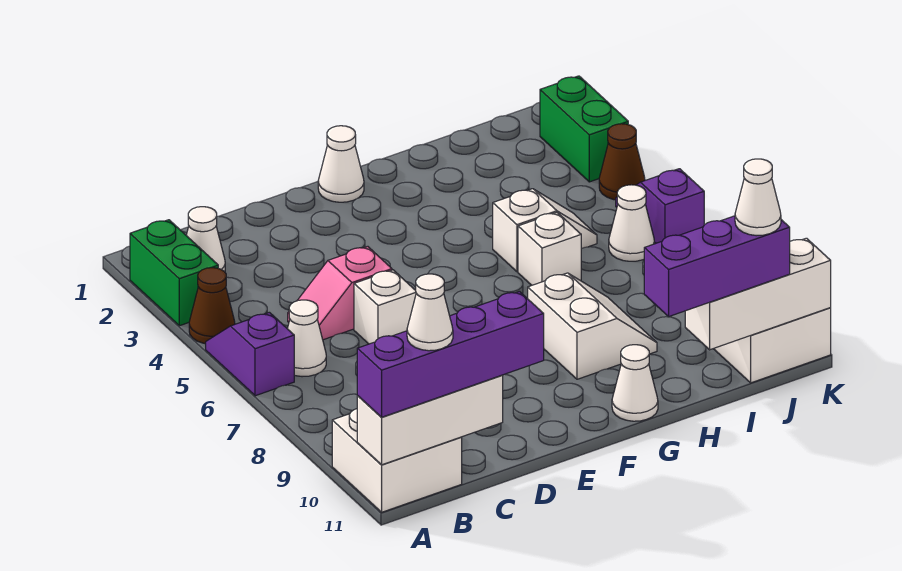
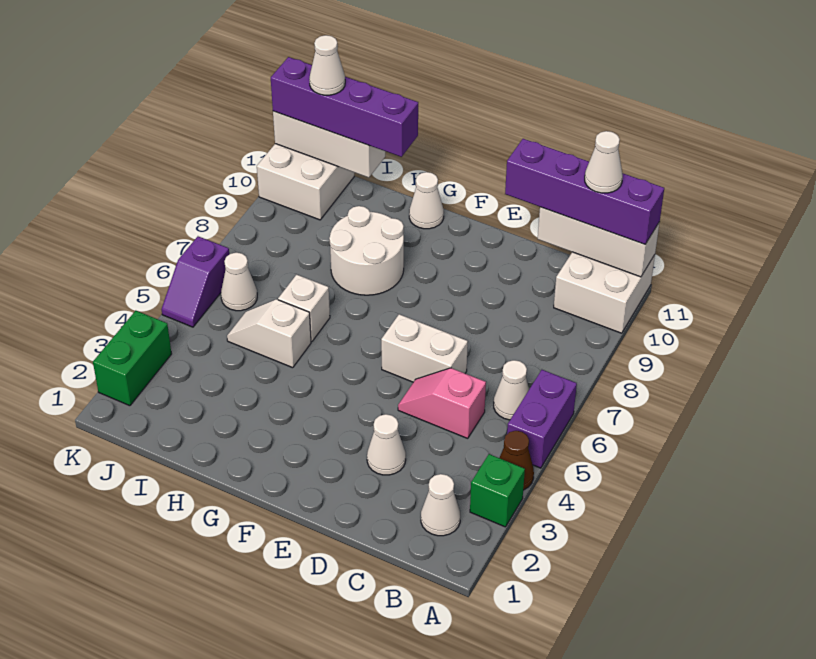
green 1x2 brick [130,220,218,326] -> green 1x1 brick [470,454,525,527]
purple 1x2 slope [206,312,294,396] -> purple 1x2 brick [507,370,577,468]
pink 1x2 slope [288,247,392,340] -> pink 1x2 slope turned to [398,368,486,438]
white 1x1 brick [354,270,416,344] -> white 1x2 brick [381,314,468,382]
white 1x1 cone [318,126,364,202] -> white 1x1 cone moved to [367,414,406,475]
white 2x2 slope [528,273,657,379] -> white 2x2 round brick [329,206,404,295]
purple 1x3 brick [644,216,790,316] -> purple 1x4 brick [271,57,418,157]
brown 1x1 cone [599,124,645,200] -> none

